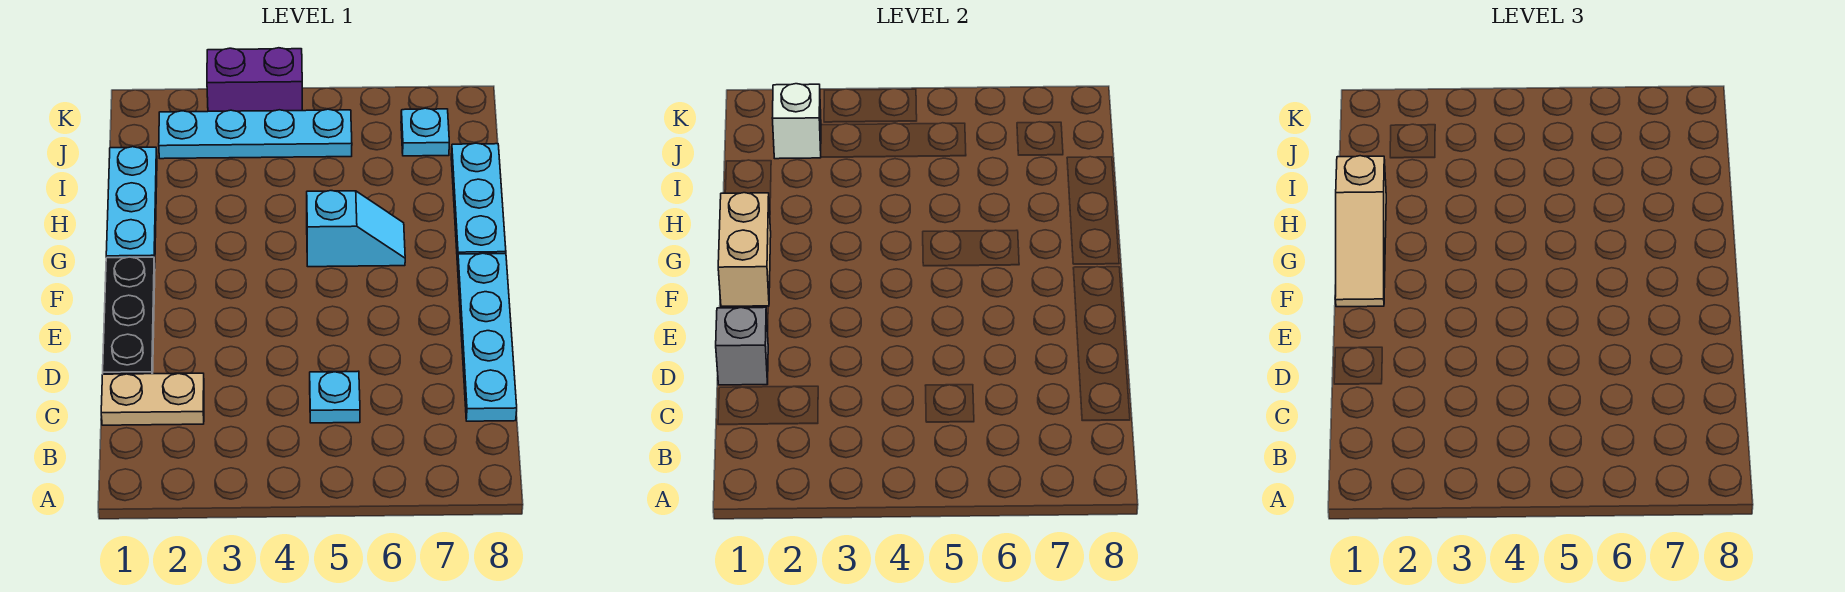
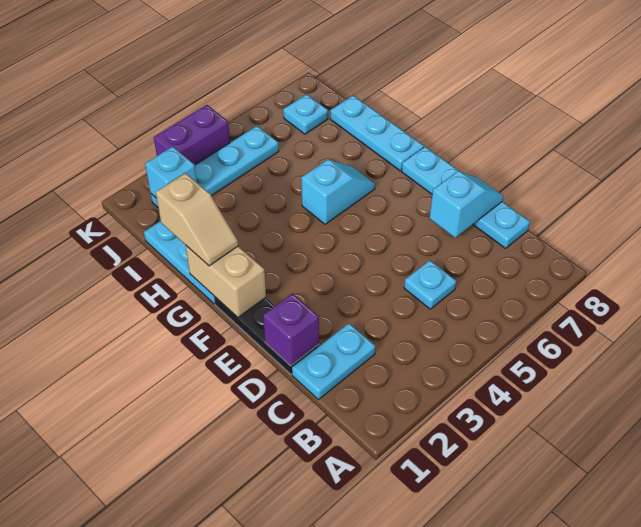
tan 1x2 plate [101,373,204,425] -> cyan 1x2 plate [292,323,375,400]
grey 1x1 brick [716,307,768,385] -> purple 1x1 brick [263,293,319,366]
none -> cyan 1x2 slope [429,171,503,238]
tan 1x3 slope [1335,156,1386,307] -> tan 1x2 slope [156,173,238,266]
white 1x1 brick [772,84,821,159] -> cyan 1x1 brick [145,146,197,198]

